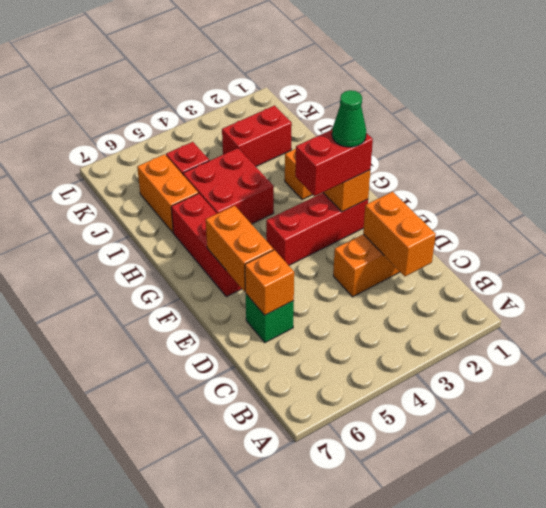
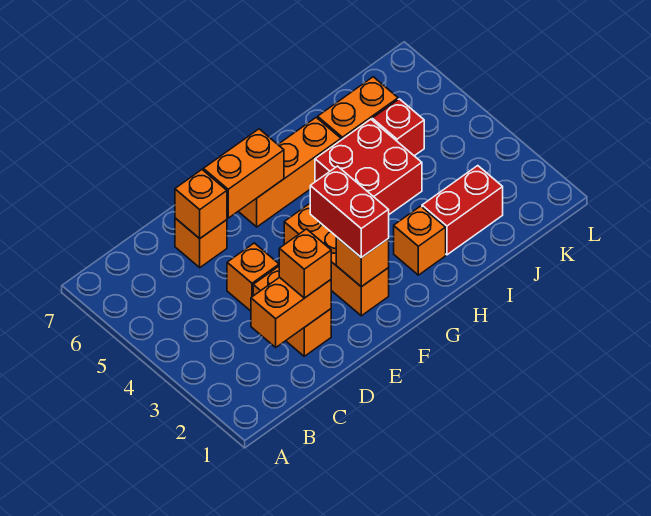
none -> orange 1x1 brick [279,229,331,298]
none -> orange 1x1 brick [227,243,279,311]
green 1x1 brick [246,294,294,343] -> orange 1x1 brick [175,218,227,268]
red 1x3 brick [266,193,368,265] -> orange 1x3 brick [284,204,389,316]
green 1x1 cone [332,90,366,147] -> none
red 1x3 brick [171,193,242,297] -> orange 1x3 brick [238,118,341,227]
red 1x2 brick [222,106,292,166] -> red 1x2 brick turned to [422,166,503,255]

